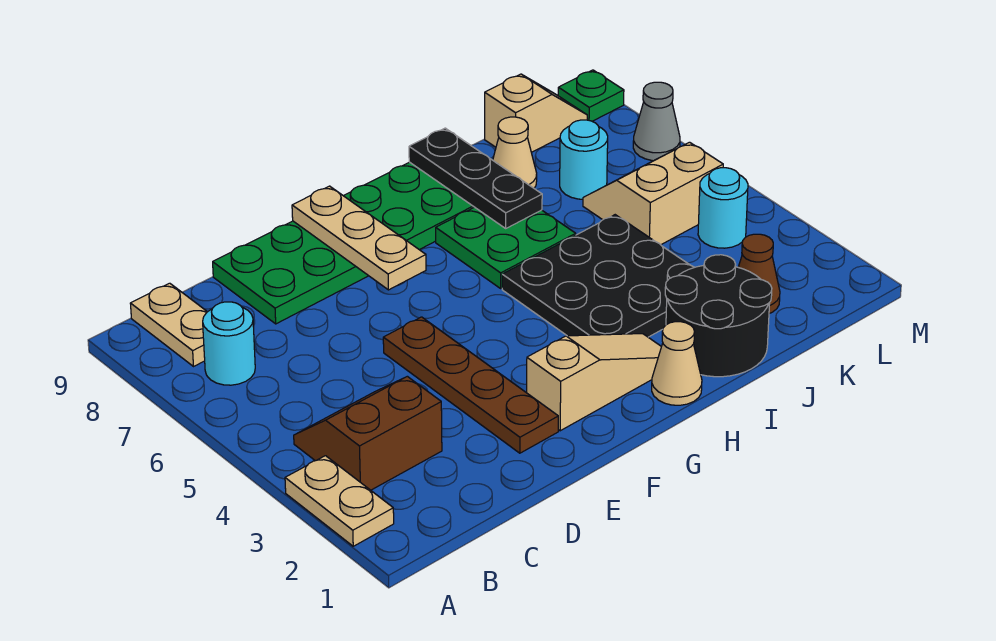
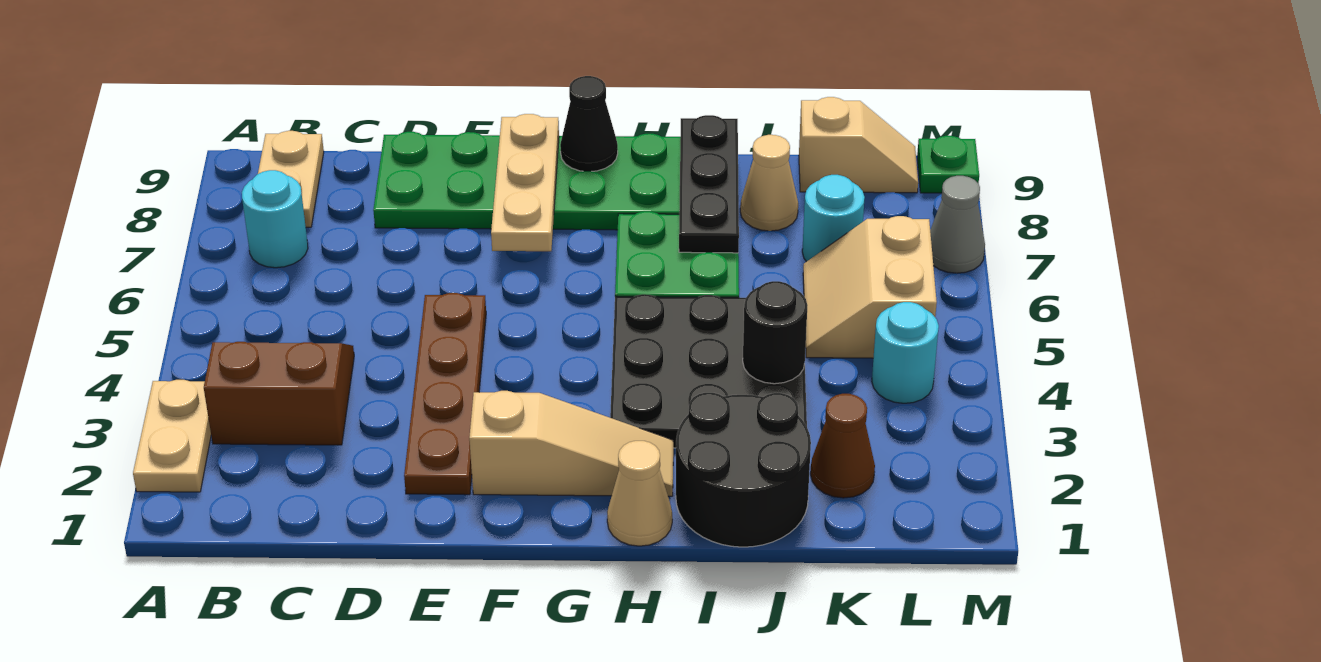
none -> black 1x1 cone [560,76,618,171]
none -> black 1x1 round brick [743,281,807,384]
tan 2x2 slope [583,142,723,245] -> tan 2x2 slope turned to [803,216,937,358]

